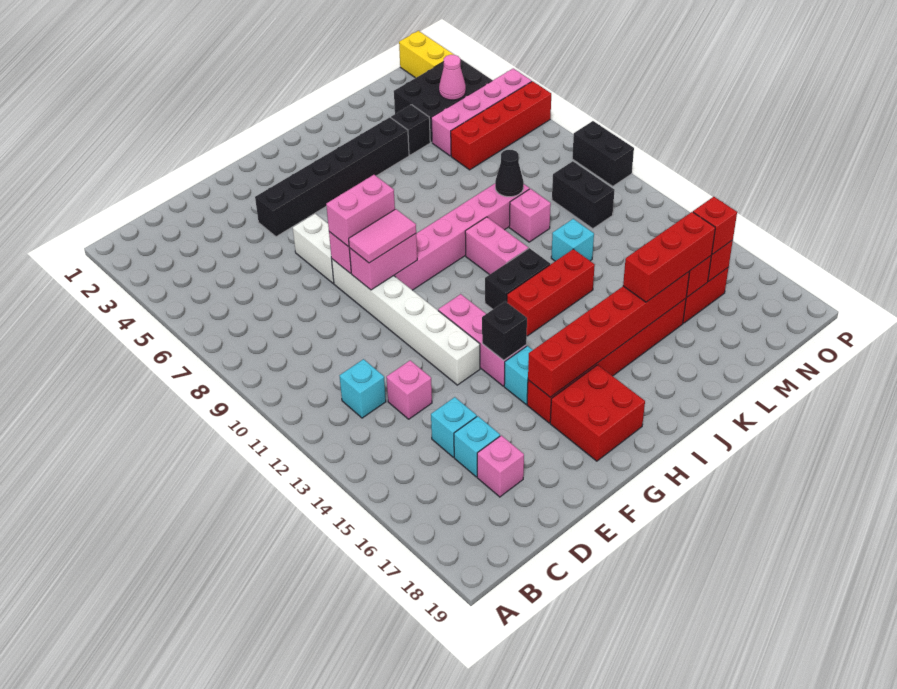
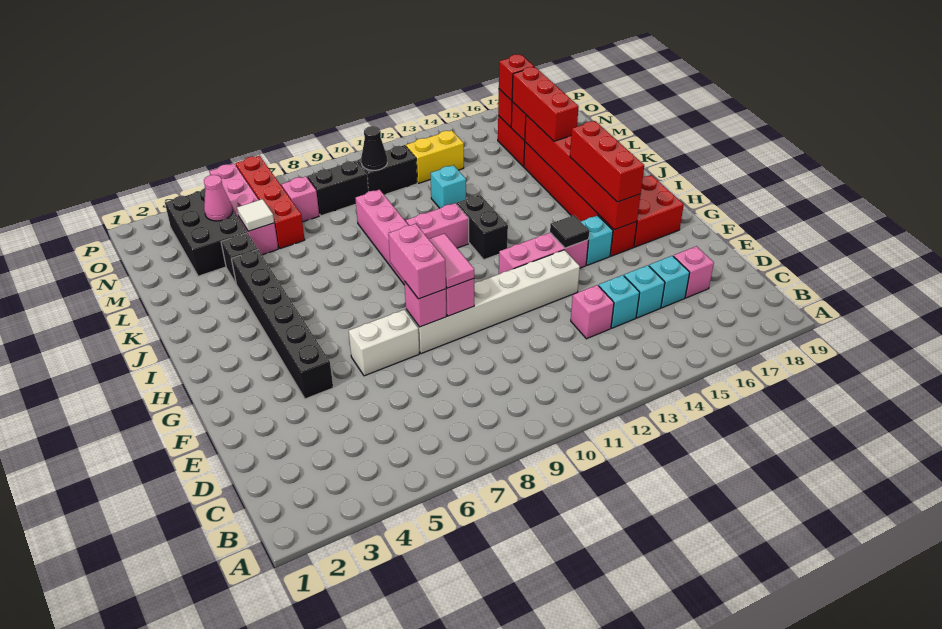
cyan 1x1 brick [340,359,386,418] -> cyan 1x1 brick moved to [599,275,640,328]
black 1x1 brick [482,301,527,360] -> black 1x1 tile [550,215,589,248]
red 1x3 brick [507,249,595,336] -> red 1x3 brick moved to [570,121,644,202]
black 1x1 cone [495,150,524,197] -> black 1x1 cone moved to [361,126,387,170]
pink 1x1 brick [509,189,551,242] -> pink 1x1 brick moved to [281,176,319,222]
none -> white 1x1 tile [237,199,274,231]
yellow 1x2 brick [399,31,454,78] -> yellow 1x2 brick moved to [406,130,464,183]
black 1x2 brick [572,121,634,186] -> black 1x2 brick moved to [307,161,369,216]

